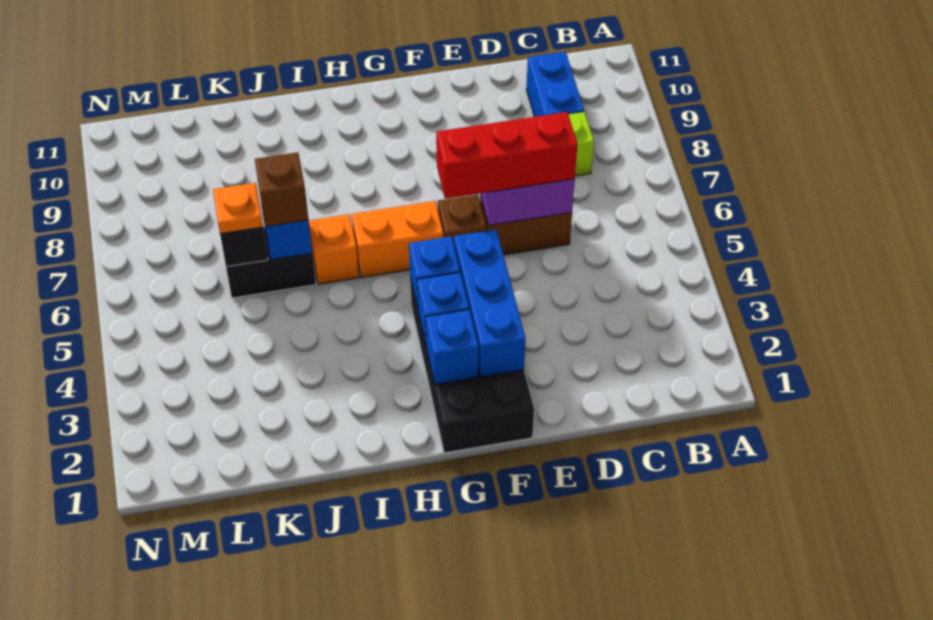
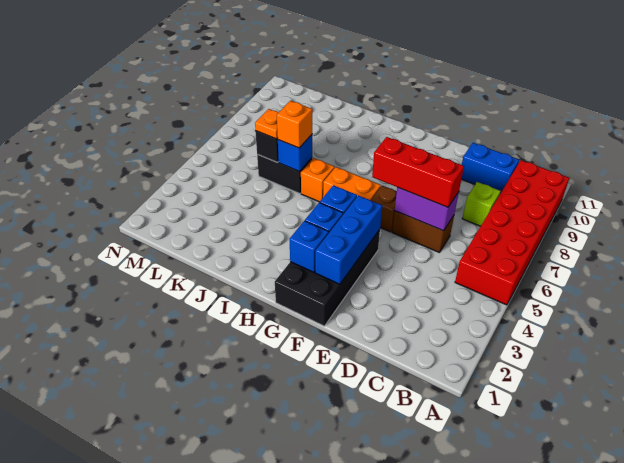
none -> red 2x6 brick [455,160,569,305]
blue 1x2 brick [526,52,584,117] -> blue 1x2 brick turned to [462,143,519,193]
brown 1x1 brick [255,152,309,227] -> orange 1x1 brick [277,101,312,148]

